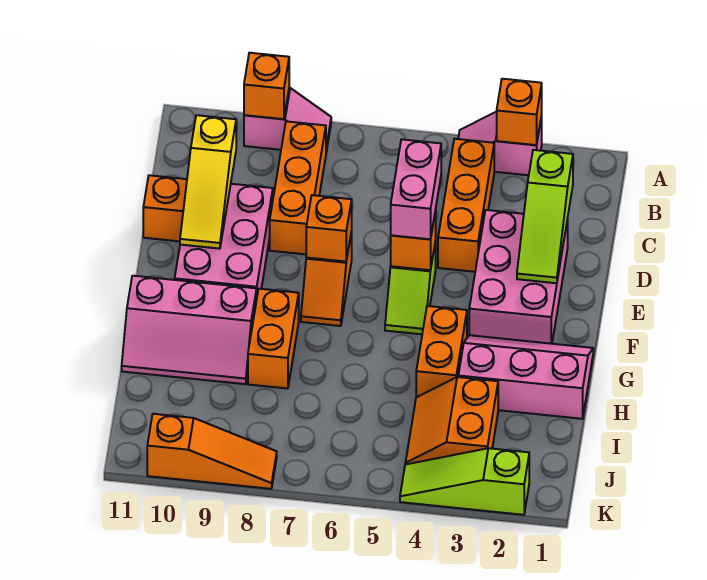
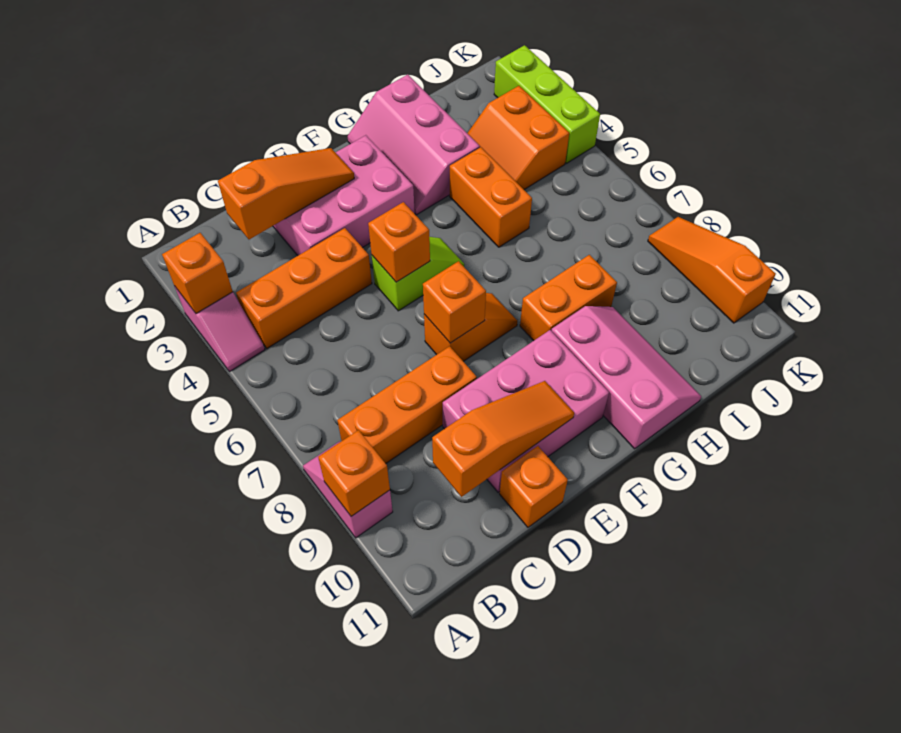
lime 1x3 slope [517,150,573,283] -> orange 1x3 slope [218,148,354,239]
yellow 1x3 slope [180,115,236,249] -> orange 1x3 slope [432,381,574,497]
pink 1x2 brick [391,139,441,239] -> none
orange 1x2 brick [416,306,467,397] -> orange 1x2 brick turned to [450,147,532,247]
orange 2x2 slope [405,377,498,464] -> orange 2x2 slope turned to [467,86,569,190]
lime 1x3 slope [400,448,529,515] -> lime 1x3 brick [494,45,600,163]

